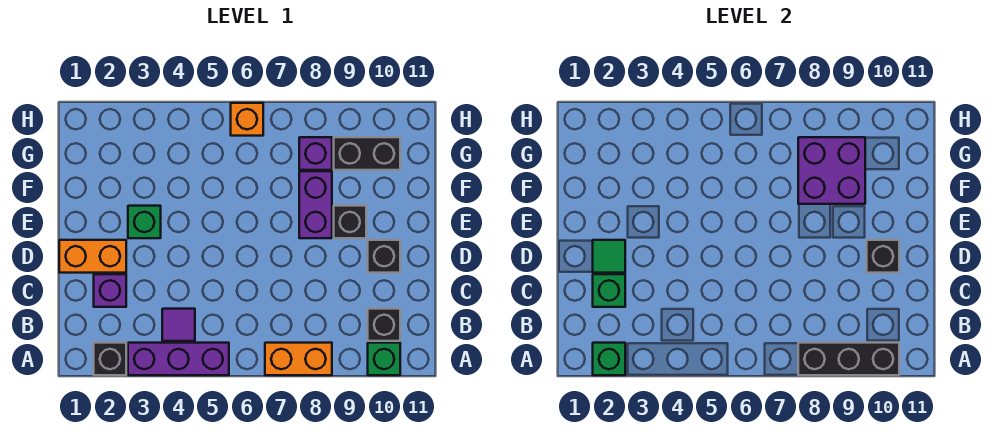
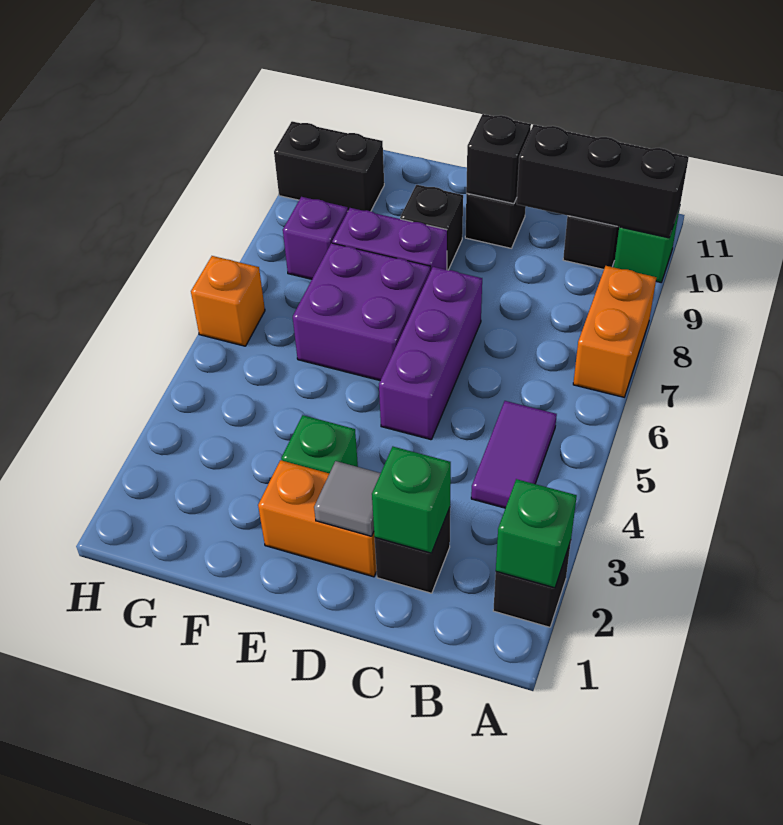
purple 1x3 brick [128,343,229,375] -> purple 1x3 brick moved to [379,267,482,440]
black 1x3 brick [798,343,899,375] -> black 1x3 brick turned to [517,125,689,238]
purple 1x1 tile [162,309,195,341] -> purple 1x2 tile [471,401,557,508]
purple 1x1 brick [94,274,126,307] -> black 1x1 brick [375,508,450,593]
orange 1x2 brick [59,240,126,273] -> orange 1x2 brick turned to [258,460,377,577]
green 1x1 tile [593,240,625,273] -> grey 1x1 tile [314,461,381,536]
purple 2x2 brick [798,137,865,204] -> purple 2x2 brick moved to [293,243,430,380]
black 1x2 brick [334,137,400,170] -> black 1x2 brick turned to [274,121,384,211]

